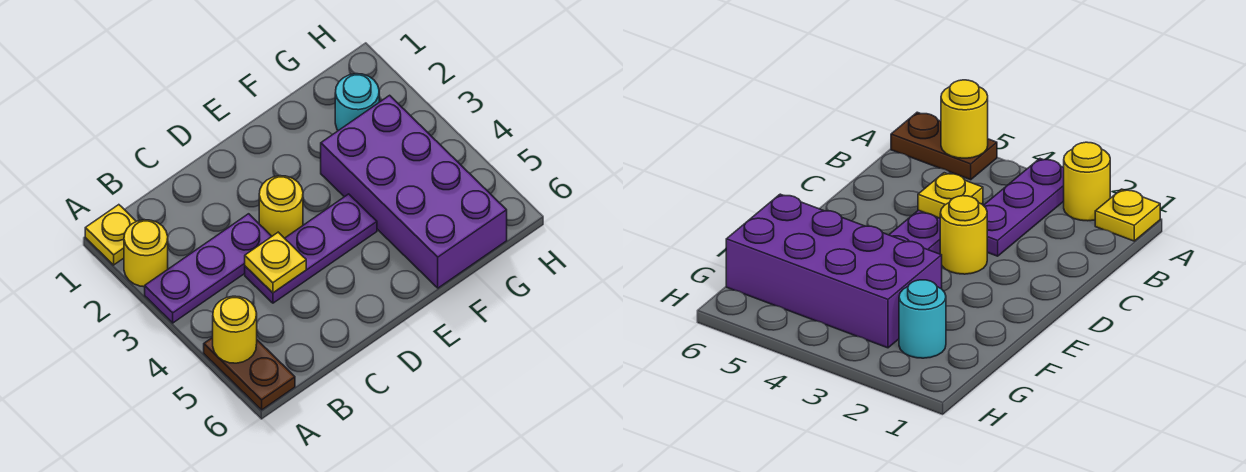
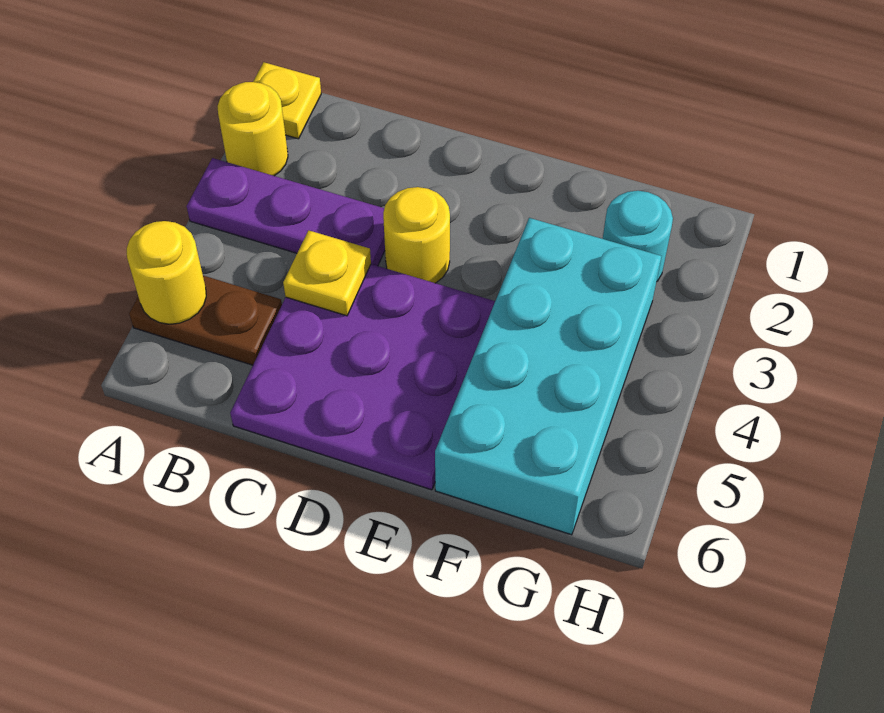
brown 1x2 plate [204,337,295,410] -> brown 1x2 plate turned to [129,276,282,365]
purple 1x3 plate [245,194,377,303] -> purple 3x3 plate [230,264,495,490]
purple 2x4 brick [321,95,507,288] -> cyan 2x4 brick [435,218,661,535]

